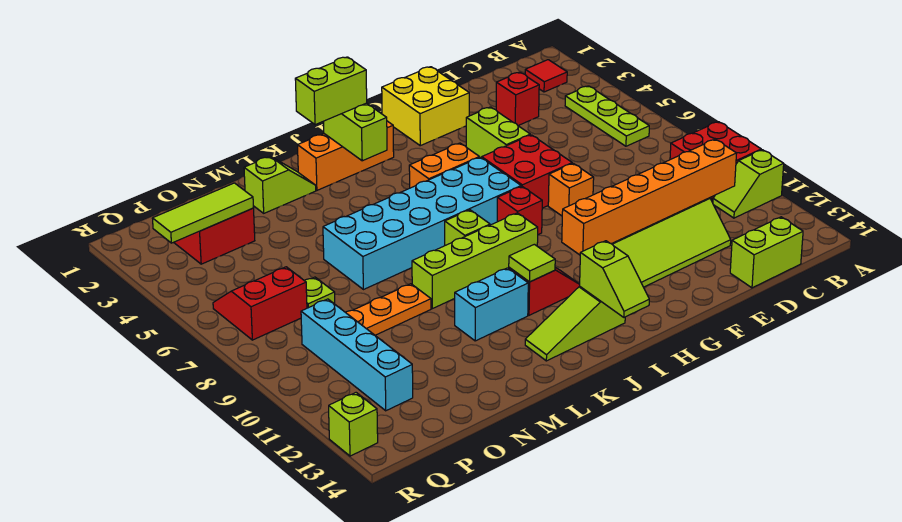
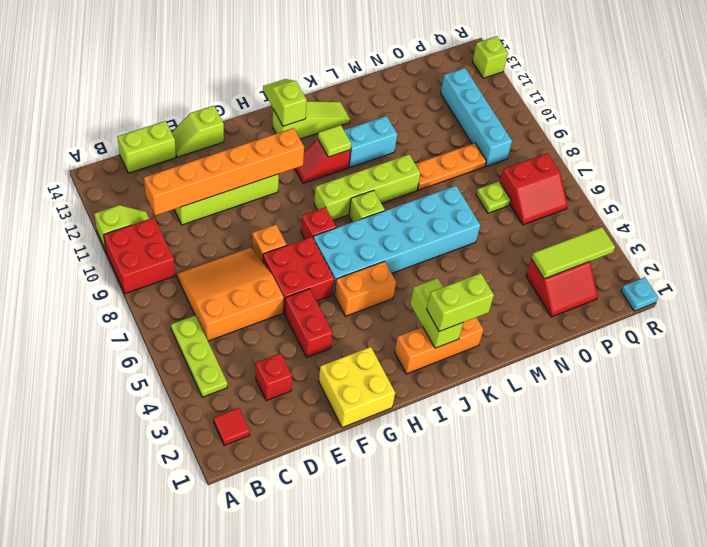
none -> orange 3x3 slope [177,248,284,341]
lime 1x2 brick [466,107,530,158] -> red 1x2 brick [285,289,332,357]
lime 1x2 slope [244,156,316,213] -> lime 1x2 slope moved to [172,106,224,157]
none -> cyan 1x1 plate [621,277,658,311]

